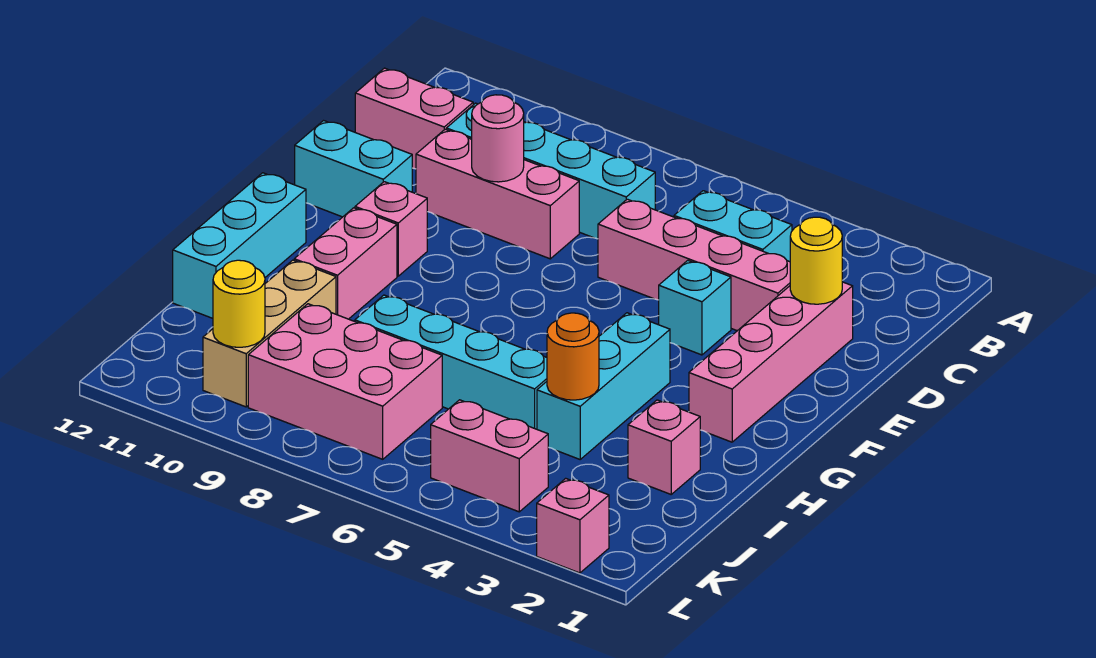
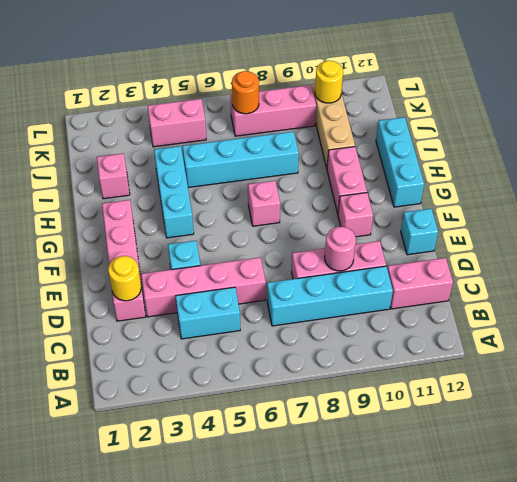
cyan 1x2 brick [295,121,412,217] -> cyan 1x1 brick [401,209,438,255]
orange 1x1 round brick [547,313,599,400] -> orange 1x1 round brick moved to [232,71,259,114]
pink 2x3 brick [248,304,442,459] -> pink 1x3 brick [231,85,316,136]
pink 1x1 brick [537,478,609,573] -> pink 1x1 brick moved to [248,181,280,226]

